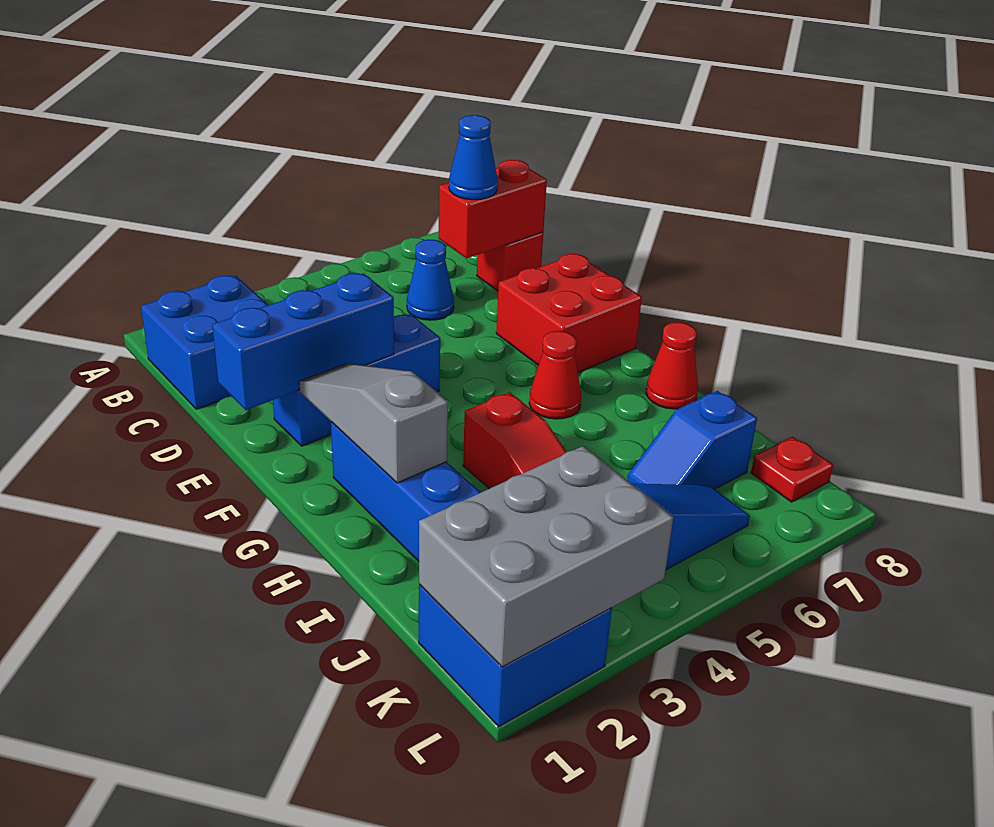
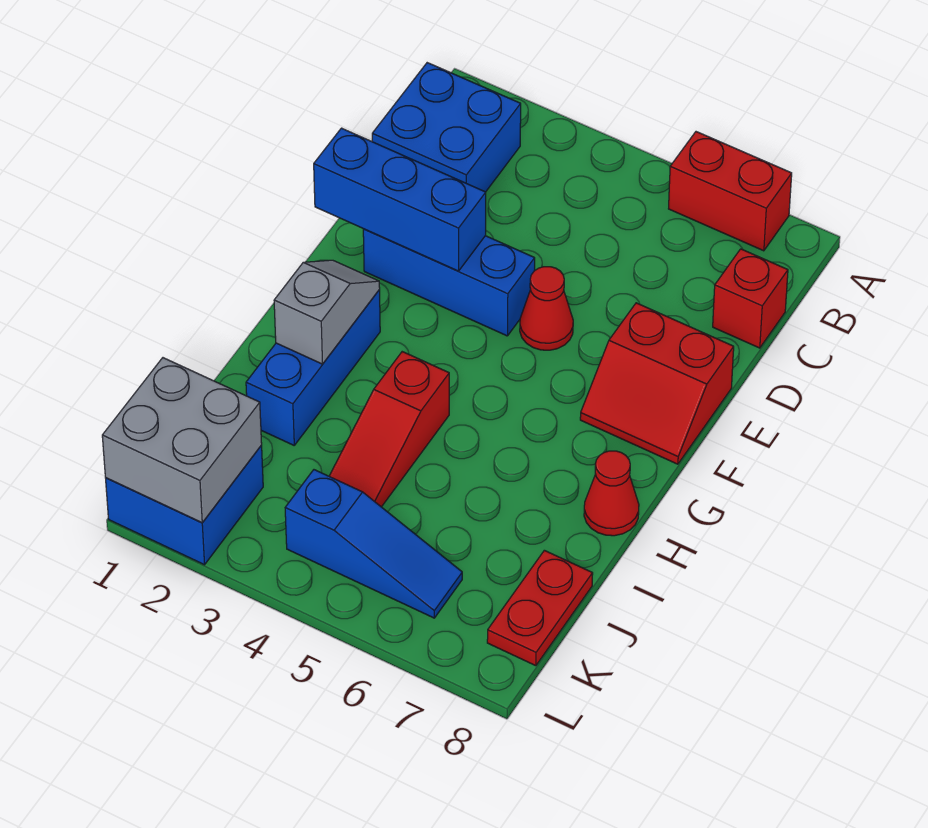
blue 1x1 cone [407,240,454,320] -> none
red 1x2 brick [439,160,547,259] -> red 1x2 brick moved to [669,132,792,251]
blue 1x1 cone [449,115,498,200] -> none
red 2x2 brick [496,254,642,373] -> red 2x2 slope [580,303,734,464]
grey 1x3 slope [299,363,448,483] -> grey 1x2 slope [274,260,380,364]
red 1x1 cone [529,331,581,419] -> red 1x1 cone moved to [520,267,573,350]
blue 1x2 slope [627,391,757,489] -> none
grey 2x3 brick [419,446,673,667] -> grey 2x2 brick [102,358,262,523]
red 1x1 plate [751,437,833,502] -> red 1x2 plate [487,550,593,666]

